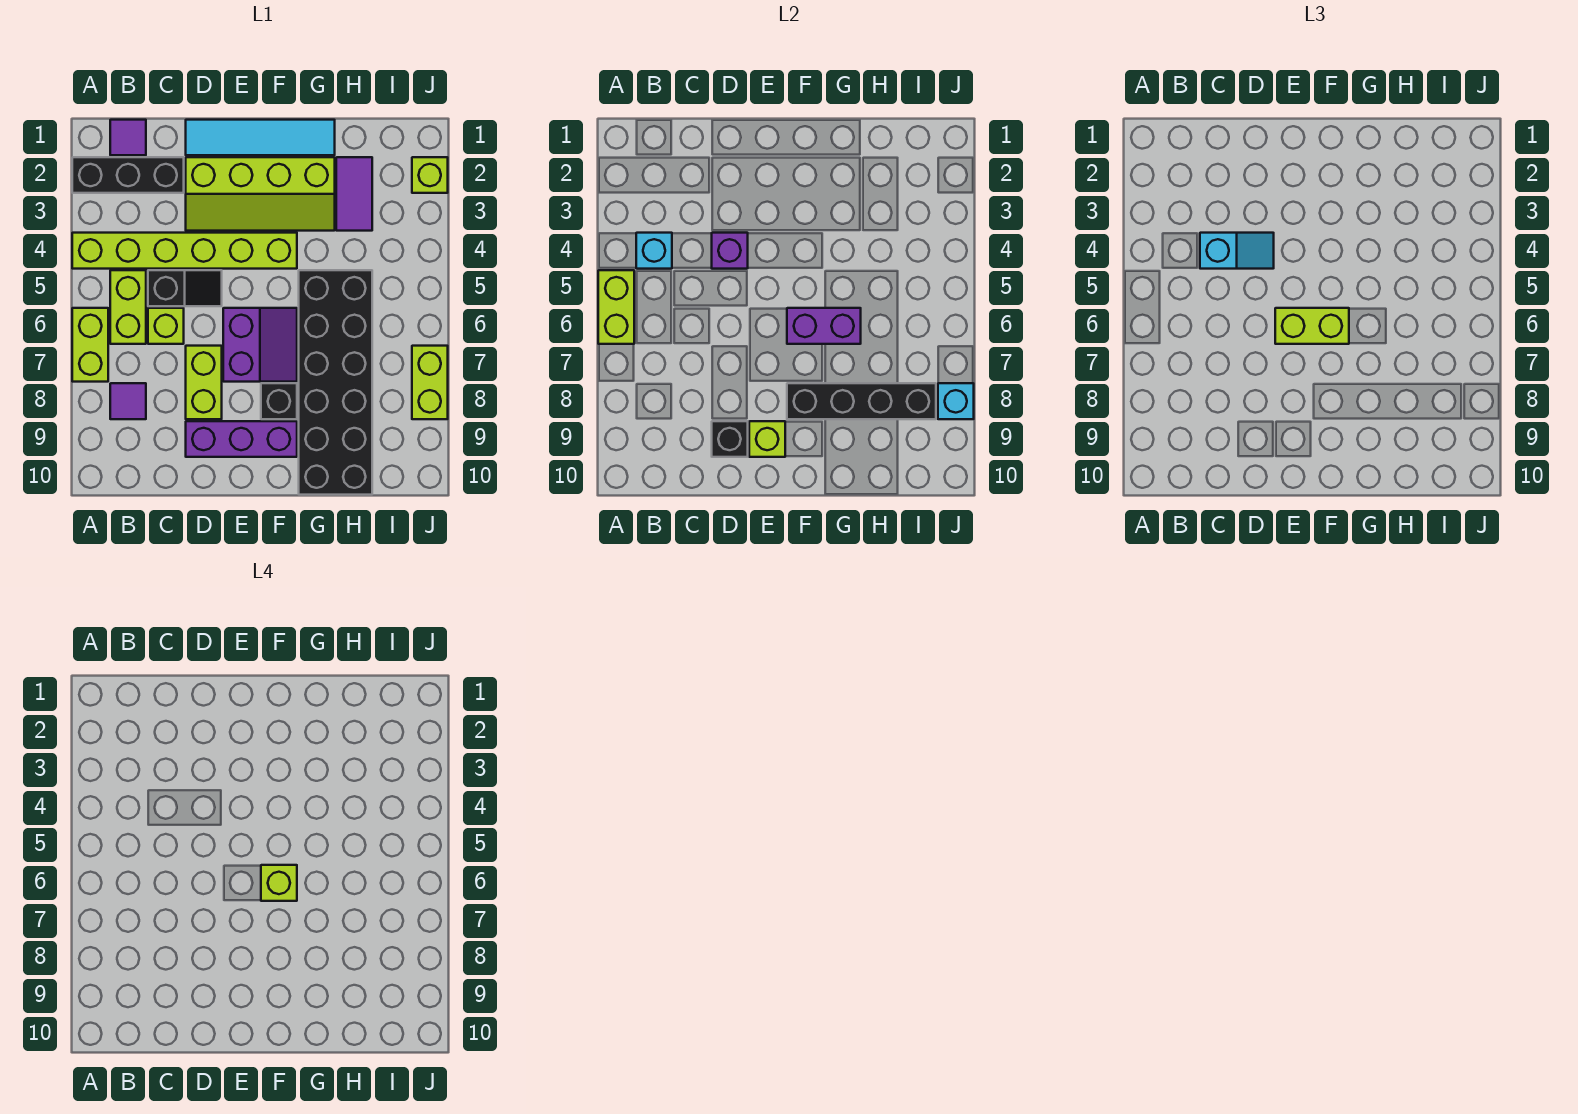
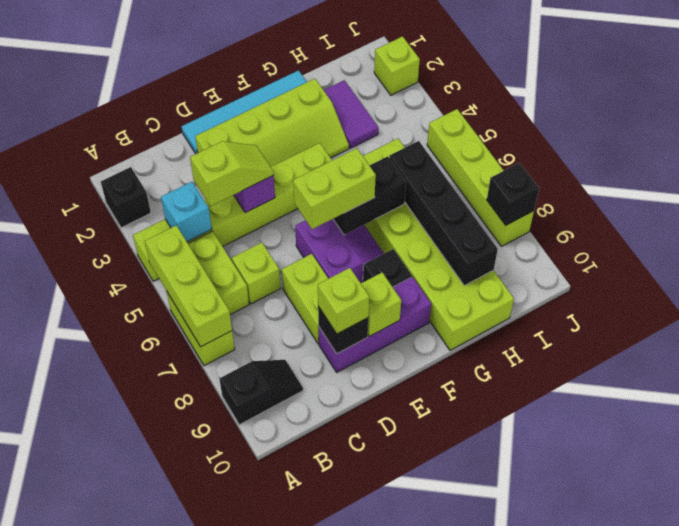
black 1x3 brick [72,157,184,193] -> black 1x1 brick [101,167,151,228]
lime 1x2 brick [598,270,634,344] -> lime 1x3 brick [145,225,232,347]
purple 1x1 tile [110,120,146,155] -> none
purple 1x1 tile [110,383,146,419] -> none
cyan 1x2 slope [1200,233,1274,269] -> lime 1x2 slope [190,141,274,206]
black 1x2 slope [148,270,222,306] -> black 1x2 slope moved to [219,360,303,425]
purple 1x2 brick [787,308,861,344] -> black 1x2 brick [333,156,406,235]
lime 1x1 brick [261,865,297,901] -> lime 1x1 brick moved to [318,268,369,334]
black 1x4 brick [787,383,936,419] -> black 1x4 brick turned to [389,141,498,285]
black 2x6 brick [299,270,372,495] -> lime 2x6 brick [363,139,514,350]
lime 1x2 brick [412,346,448,419] -> lime 1x4 brick [427,109,534,246]
cyan 1x1 brick [938,383,974,419] -> black 1x1 brick [487,163,539,225]

